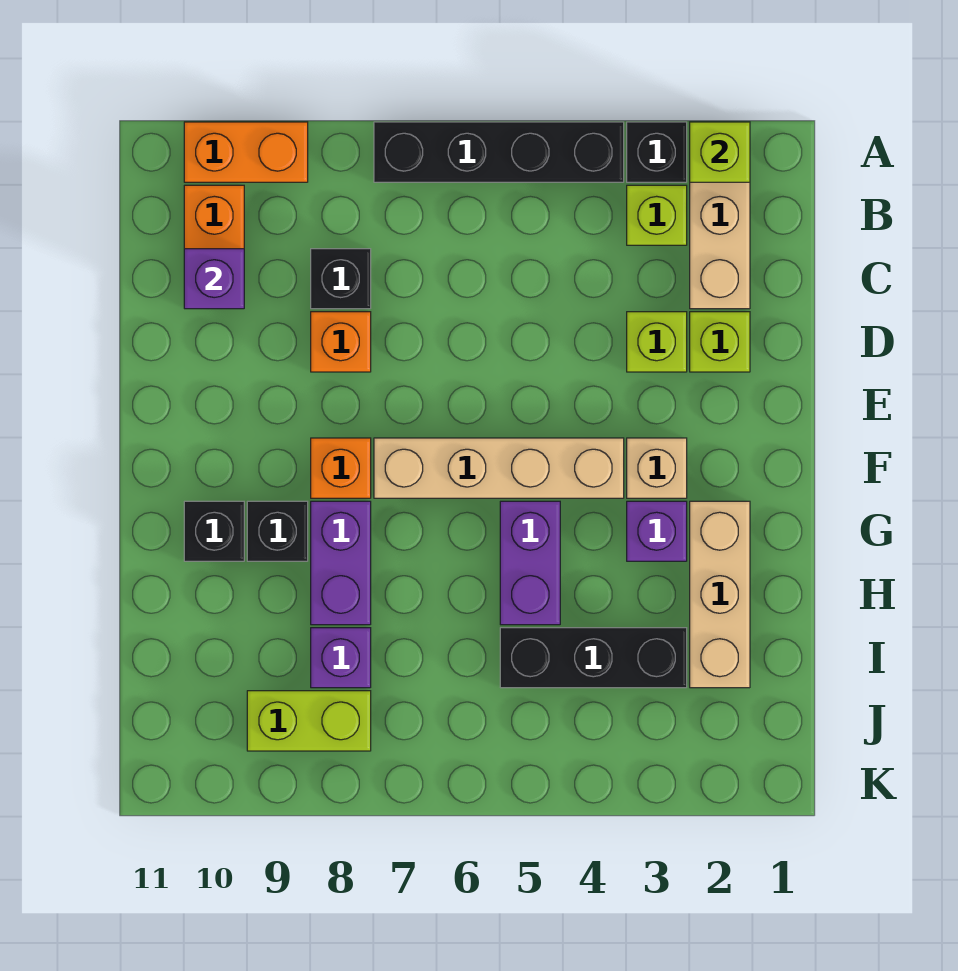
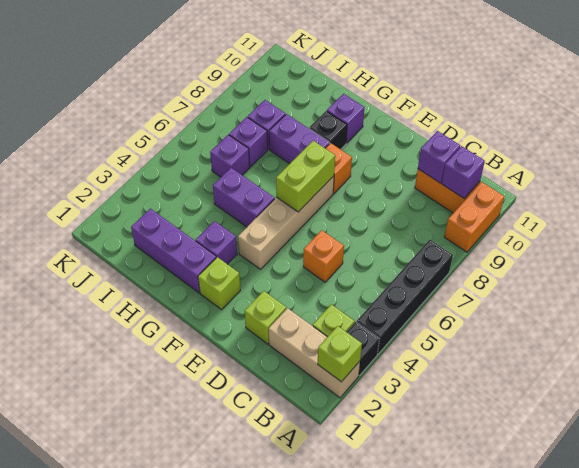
none -> purple 1x1 brick [441,146,485,198]
black 1x1 brick [311,249,371,309] -> none
lime 1x1 brick [627,312,687,372] -> lime 1x1 brick moved to [198,257,240,310]
orange 1x1 brick [311,312,371,372] -> orange 1x1 brick moved to [303,230,344,282]
tan 1x1 brick [627,438,687,498] -> none
tan 1x3 brick [690,501,750,688] -> purple 1x3 brick [131,209,216,293]
black 1x1 brick [184,501,244,561] -> purple 1x1 brick [327,94,364,143]
black 1x3 brick [500,628,687,688] -> none
none -> purple 1x1 brick [210,135,250,177]
none -> purple 1x1 brick [229,117,268,167]
lime 1x2 brick [247,691,371,751] -> lime 1x2 brick moved to [276,141,335,212]

